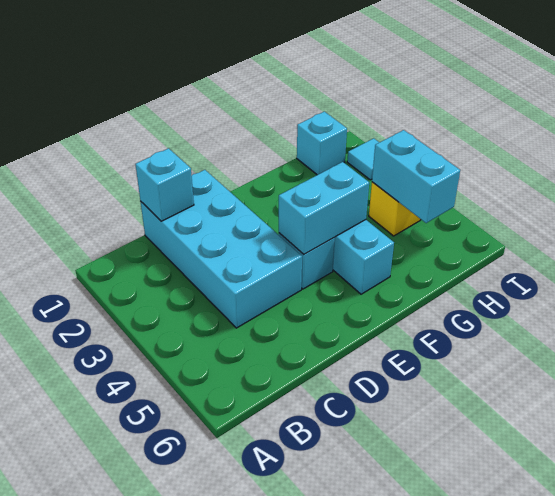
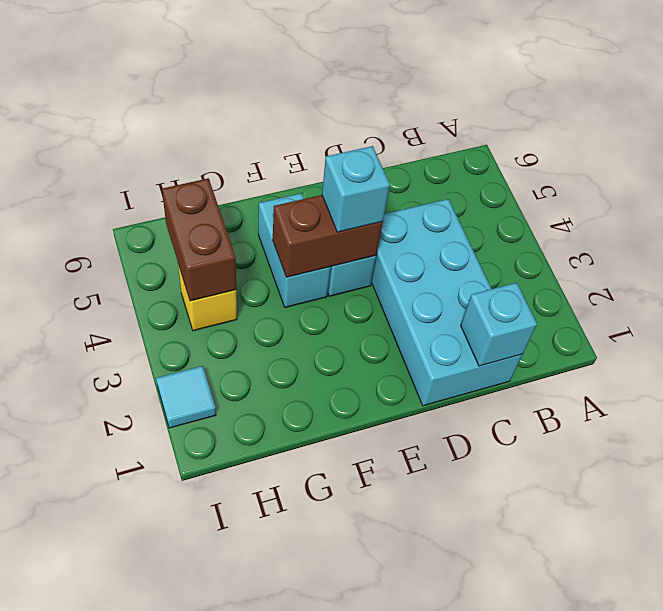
cyan 1x2 brick [279,162,369,254] -> brown 1x2 brick [273,195,383,277]
cyan 1x1 brick [297,111,347,175] -> cyan 1x1 brick moved to [322,146,390,232]
cyan 1x2 brick [372,130,460,223] -> brown 1x2 brick [162,178,236,301]

